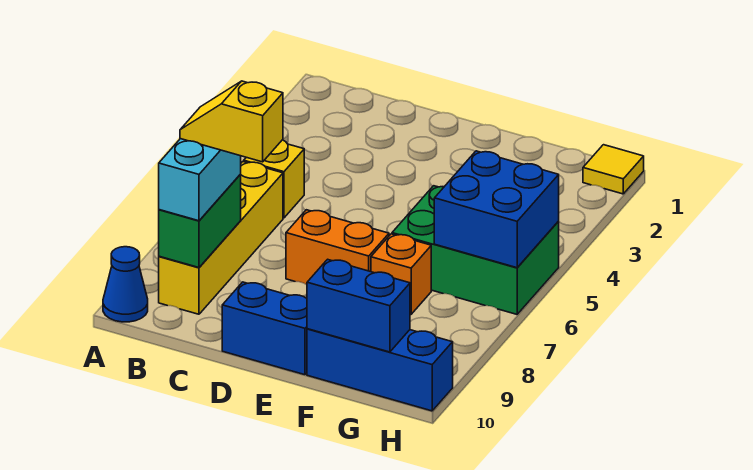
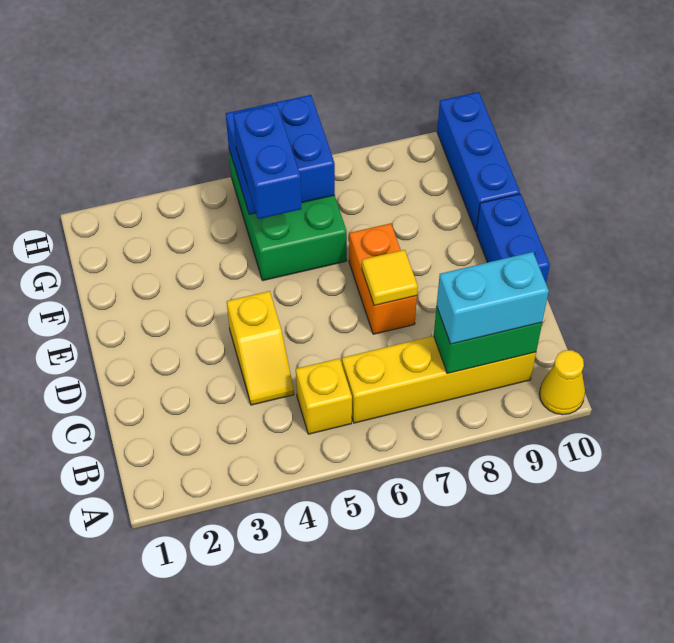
blue 1x1 cone [103,247,148,322] -> yellow 1x1 cone [539,350,585,415]
yellow 1x2 slope [180,81,283,162] -> yellow 1x2 slope moved to [227,291,294,405]
orange 1x1 brick [371,234,431,314] -> none
blue 1x2 brick [307,259,410,352] -> blue 1x2 brick moved to [233,104,302,219]
yellow 1x1 tile [583,145,644,194] -> yellow 1x1 tile moved to [362,250,418,305]

